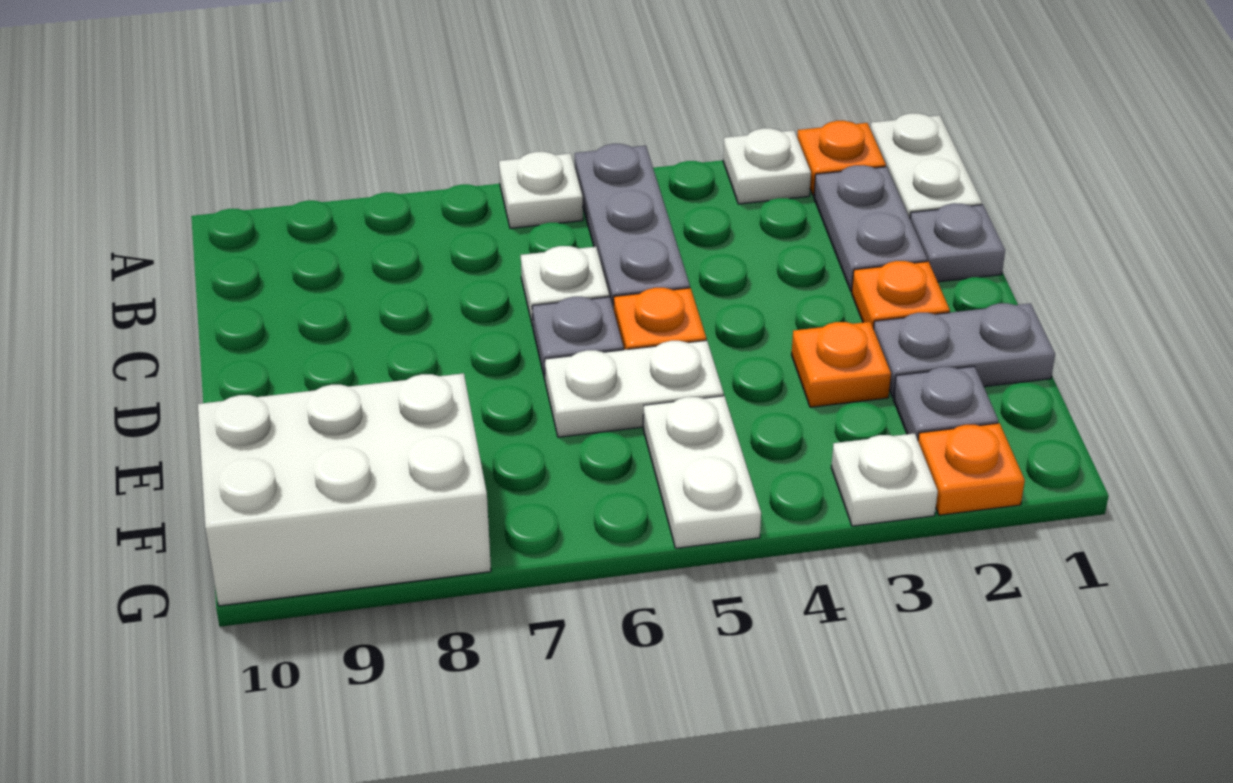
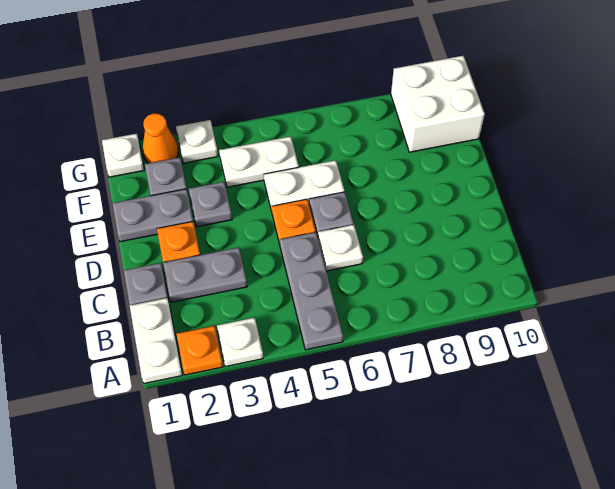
white 1x1 plate [499,152,583,228] -> white 1x1 plate moved to [102,134,144,177]
grey 1x2 plate [814,165,927,292] -> grey 1x2 plate turned to [163,248,247,302]
orange 1x1 plate [792,322,891,407] -> grey 1x1 plate [189,182,232,227]
white 1x2 plate [643,396,761,548] -> white 1x2 plate turned to [219,136,299,187]
white 2x3 brick [198,373,491,606] -> white 2x2 brick [391,56,485,152]
orange 1x1 plate [918,423,1025,515] -> orange 1x1 cone [143,113,179,163]

